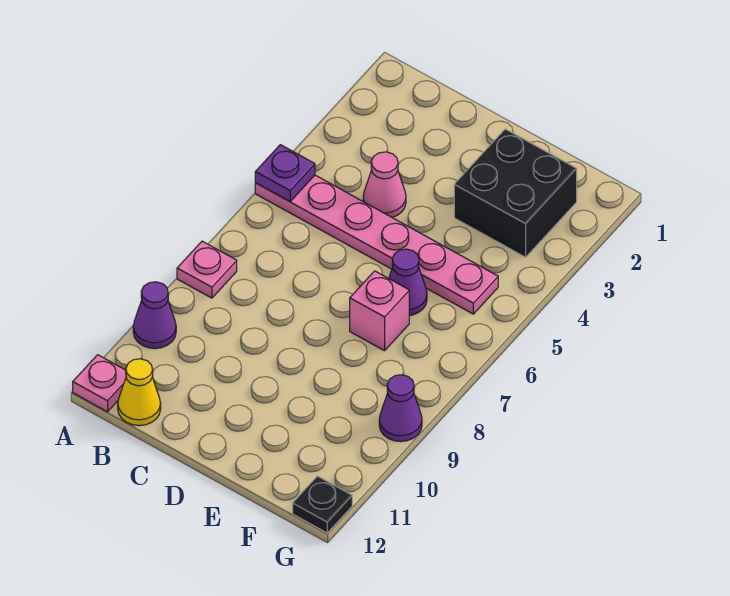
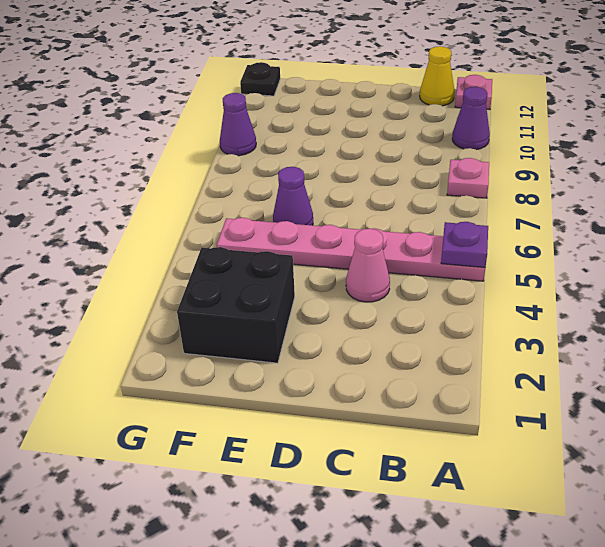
pink 1x1 brick [350,271,409,351] -> none

